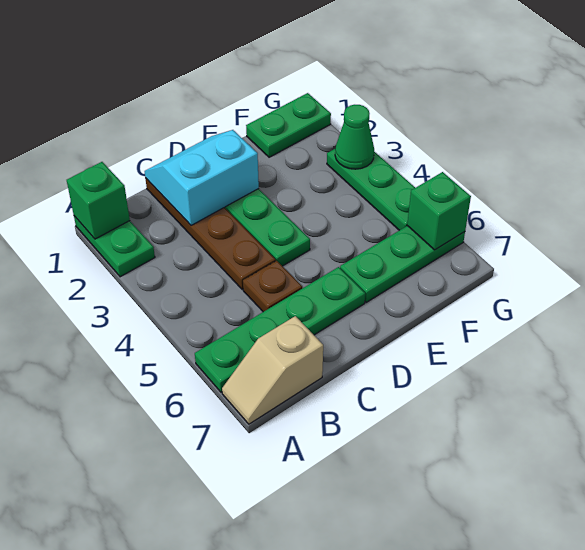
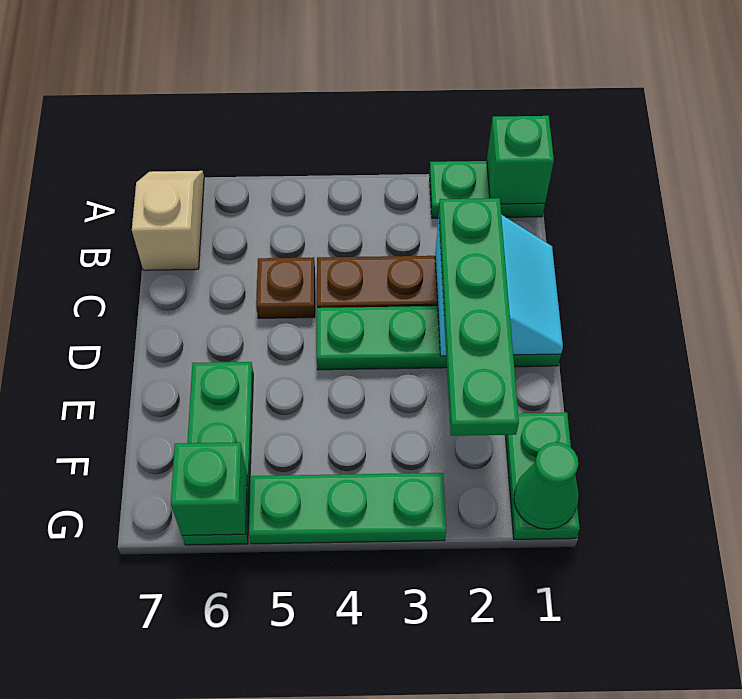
green 1x4 plate [195,267,365,392] -> green 1x4 plate moved to [439,198,519,436]
green 1x1 cone [335,105,374,169] -> green 1x1 cone moved to [514,442,579,529]

